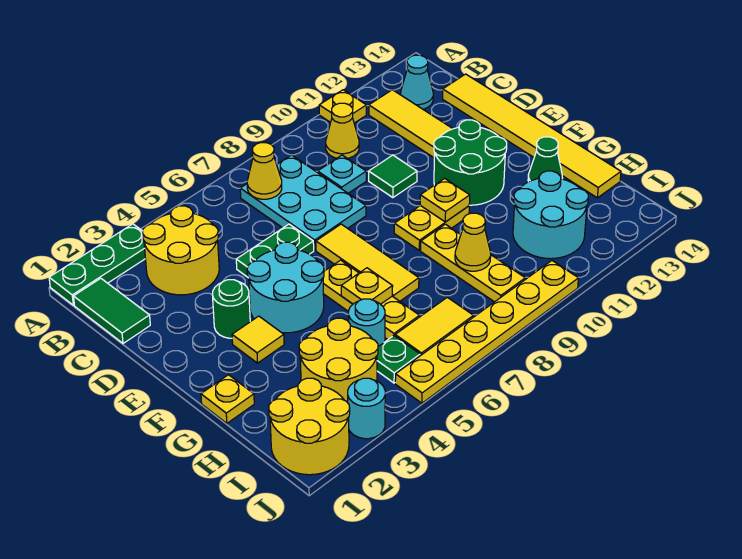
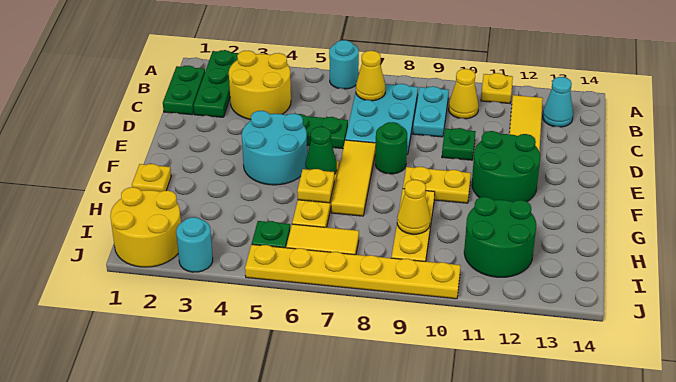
green 1x3 plate [49,224,145,305] -> green 1x3 plate turned to [194,50,239,117]
green 1x2 tile [74,278,150,343] -> green 1x2 plate [163,65,205,115]
cyan 1x1 plate [318,155,366,193] -> cyan 1x2 plate [413,86,449,137]
yellow 1x6 tile [443,74,621,198] -> none
green 1x1 tile [369,155,417,198] -> green 1x1 plate [442,128,476,160]
green 1x1 round brick [212,280,250,338] -> green 1x1 round brick moved to [375,122,407,174]
yellow 1x1 tile [232,316,284,363] -> none
yellow 1x1 plate [420,178,470,222] -> none
green 1x1 cone [528,137,562,182] -> green 1x1 cone moved to [305,127,337,174]
yellow 2x2 round brick [299,318,378,403] -> none
cyan 1x1 round brick [348,299,385,346] -> cyan 1x1 round brick moved to [329,40,359,89]
cyan 2x2 round brick [513,171,588,259] -> green 2x2 round brick [464,197,536,277]

